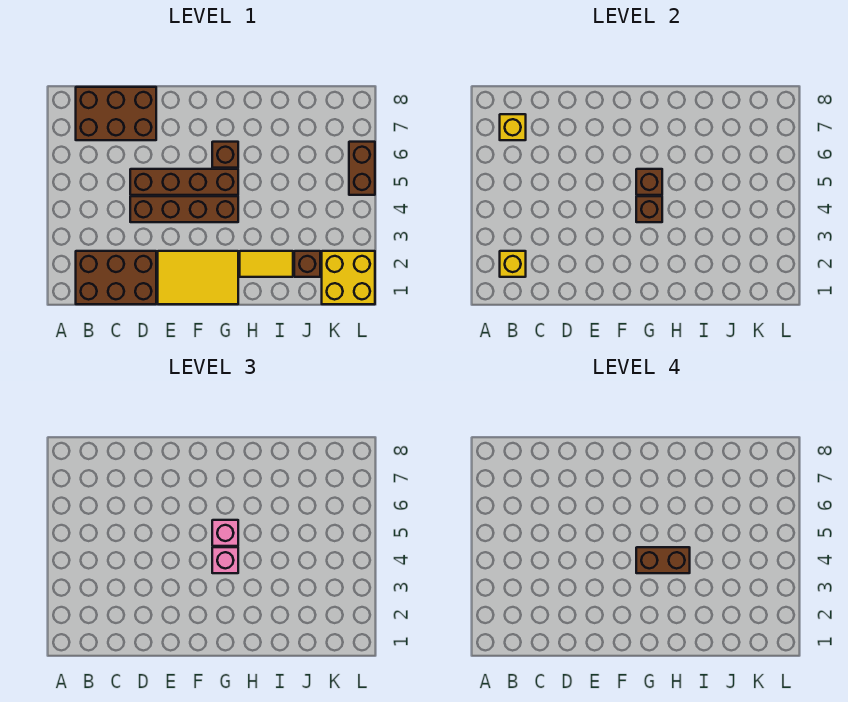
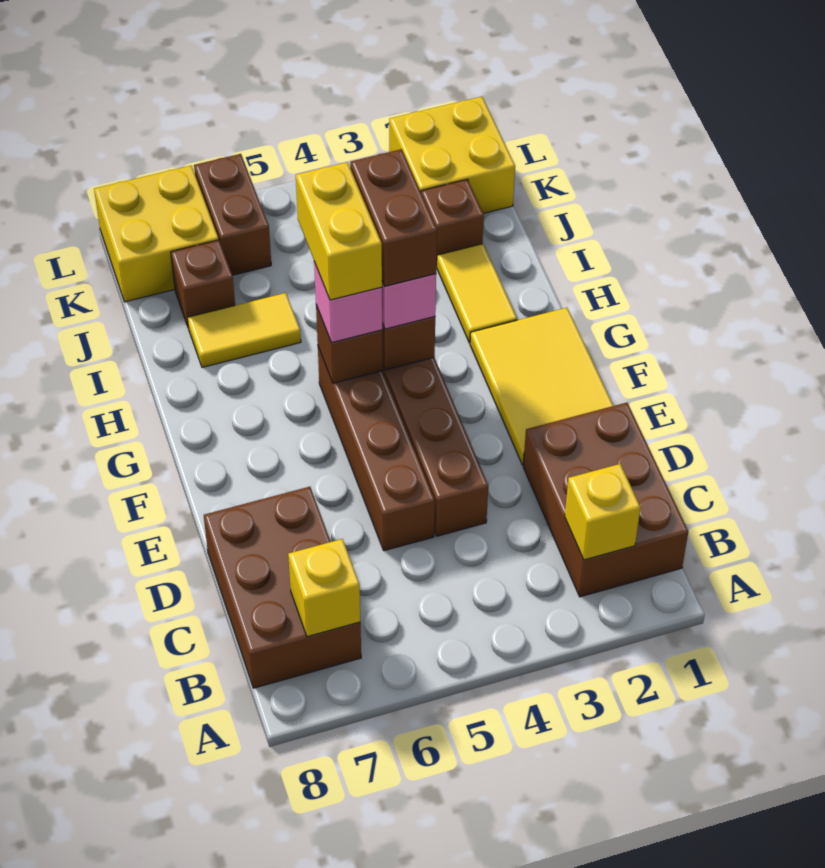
none -> yellow 1x2 brick [296,162,382,300]
brown 1x1 brick [212,142,238,168] -> brown 1x1 brick moved to [171,240,235,326]
none -> yellow 1x2 tile [188,293,301,367]
none -> yellow 2x2 brick [94,166,219,302]
brown 1x2 brick [349,142,375,195] -> brown 1x2 brick turned to [194,154,271,275]

